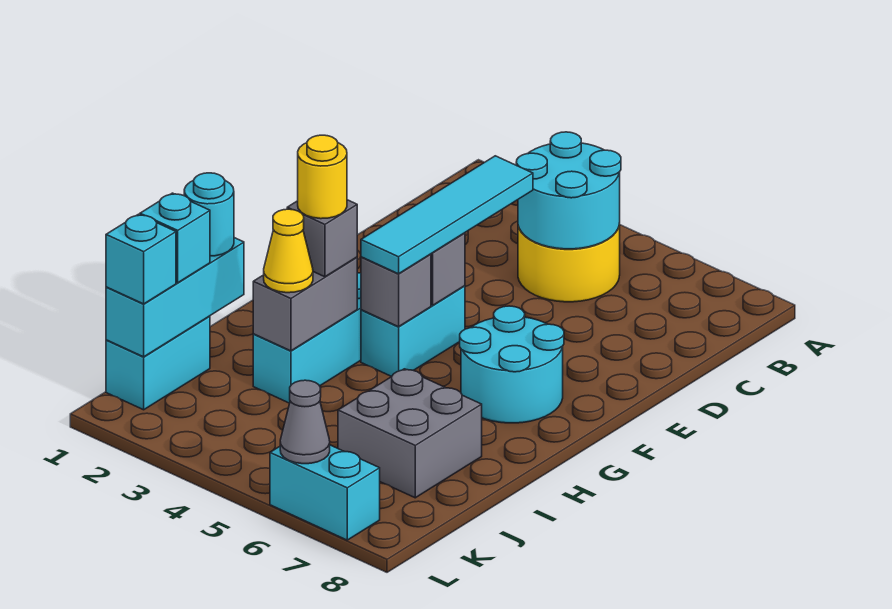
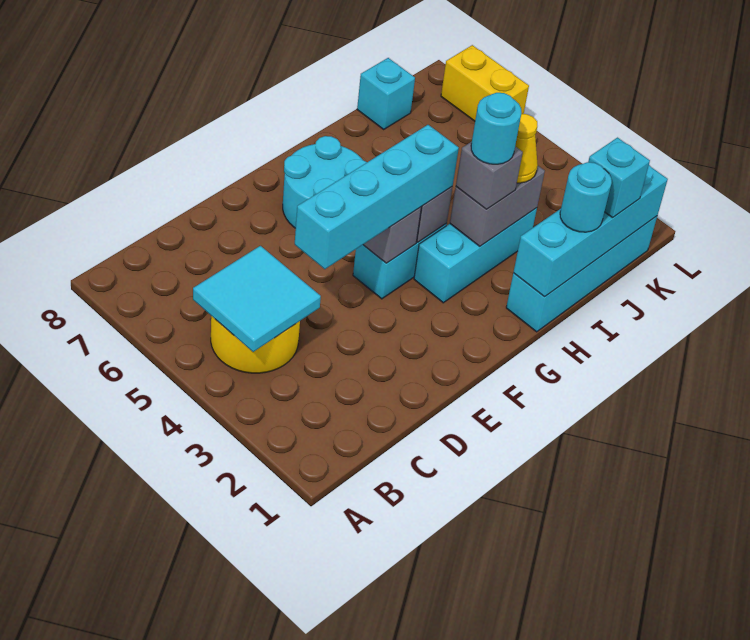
cyan 2x2 round brick [516,132,621,249] -> cyan 2x2 tile [193,246,321,352]
cyan 1x4 tile [361,156,533,274] -> cyan 1x4 brick [295,125,459,269]
yellow 1x1 round brick [298,135,347,219] -> cyan 1x1 round brick [471,93,521,164]
cyan 1x3 brick [106,238,244,357] -> cyan 1x4 brick [513,165,668,297]
grey 2x2 brick [338,369,482,498] -> none
cyan 1x2 brick [106,316,210,410] -> cyan 1x4 brick [506,216,657,332]
cyan 1x1 brick [106,214,176,304] -> cyan 1x1 brick moved to [357,58,415,129]
cyan 1x2 brick [270,445,380,540] -> yellow 1x2 brick [441,45,529,121]
grey 1x1 cone [280,380,330,464] -> none

